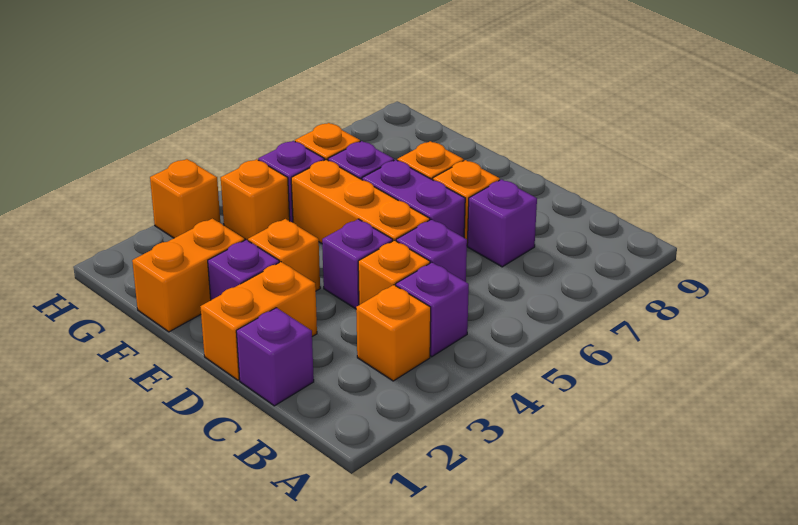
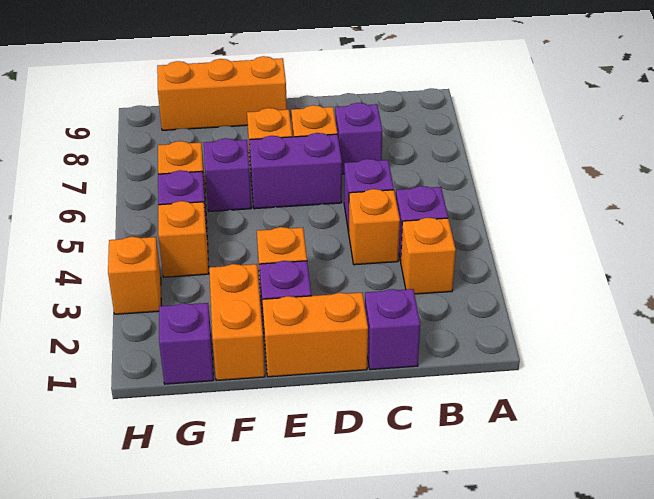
orange 1x2 brick [200,262,317,380] -> orange 1x2 brick turned to [262,293,368,377]
purple 1x1 brick [322,219,393,309] -> purple 1x1 brick moved to [159,303,213,384]
orange 1x3 brick [291,160,430,243] -> orange 1x3 brick moved to [157,56,287,130]

